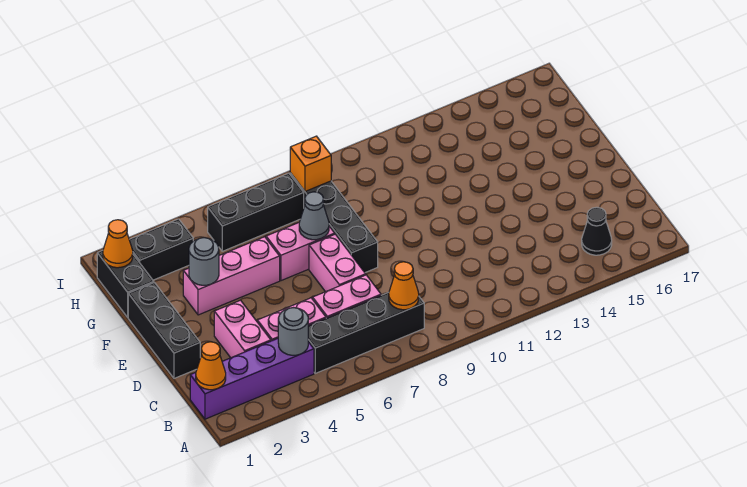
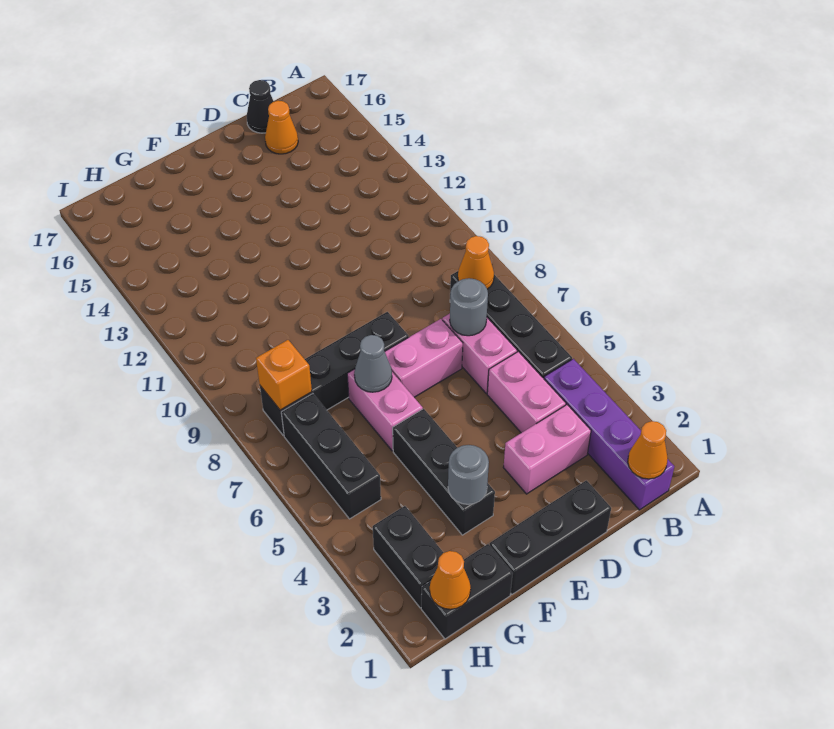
grey 1x1 round brick [278,308,308,355] -> grey 1x1 round brick moved to [450,278,488,336]
black 1x1 cone [582,207,612,255] -> black 1x1 cone moved to [246,80,274,133]
none -> orange 1x1 cone [265,101,298,154]
pink 1x3 brick [183,237,280,315] -> black 1x3 brick [393,409,495,535]

